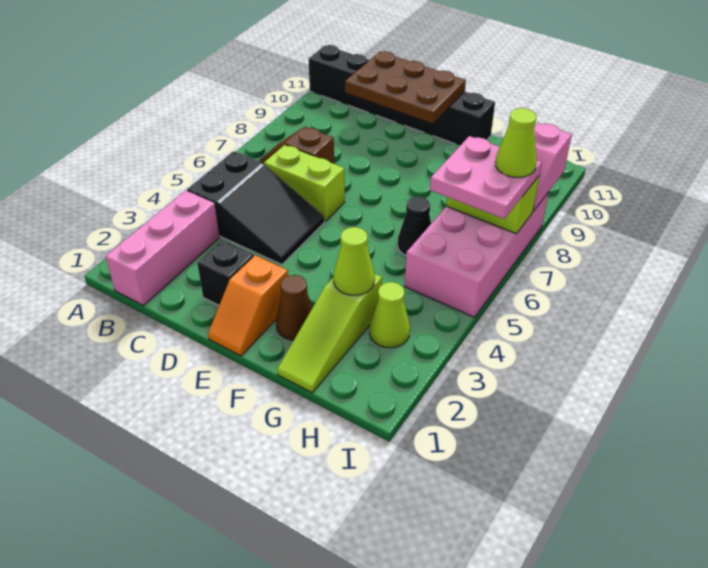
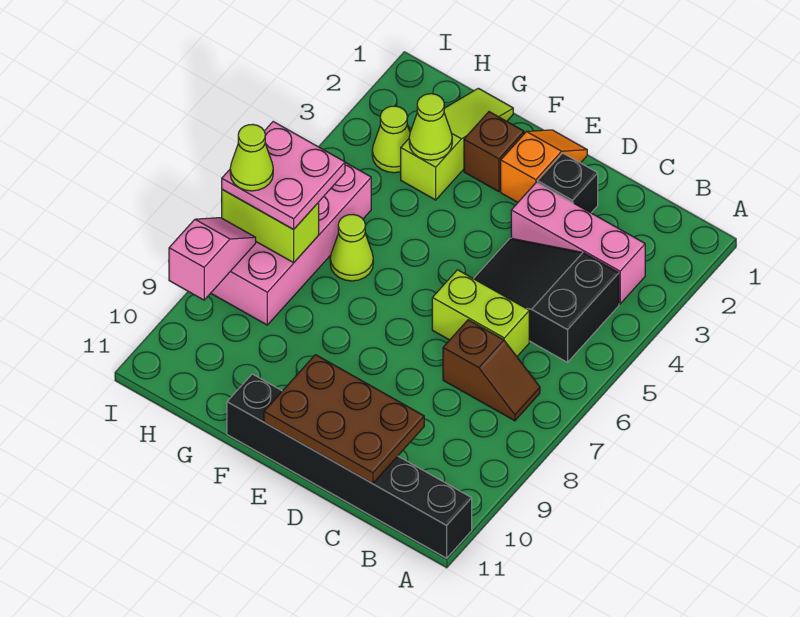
pink 1x3 brick [106,190,219,306] -> pink 1x3 brick turned to [511,182,645,304]
brown 1x1 cone [276,275,313,340] -> brown 1x1 brick [464,112,524,192]
black 1x1 cone [398,197,431,255] -> lime 1x1 cone [330,215,373,281]

